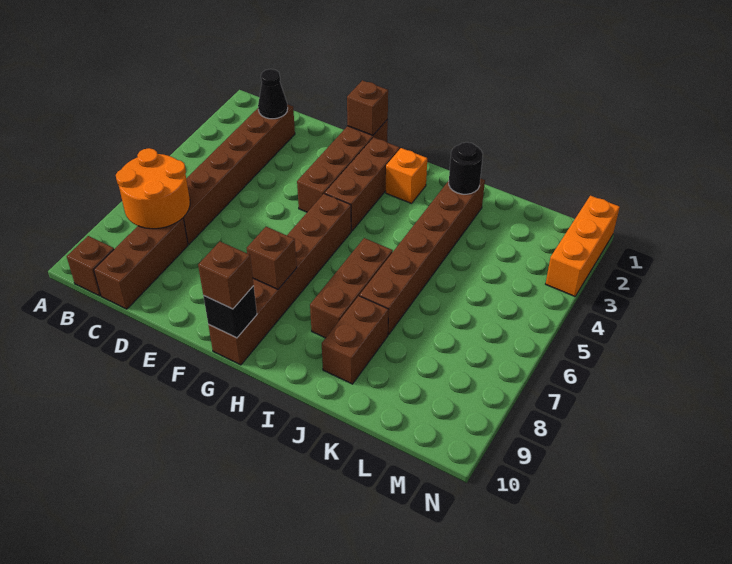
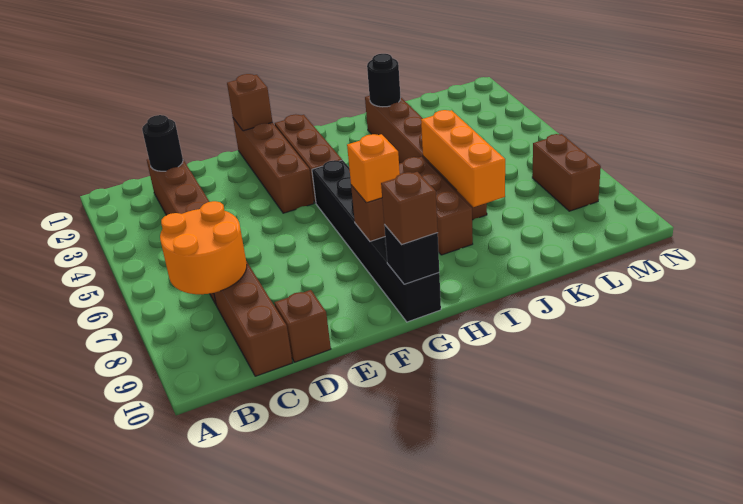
brown 1x1 brick [67,236,114,296] -> brown 1x1 brick moved to [274,290,331,362]
black 1x1 cone [258,69,288,119] -> black 1x1 round brick [142,115,183,171]
brown 1x6 brick [208,194,351,365] -> black 1x6 brick [312,160,441,322]
orange 1x1 brick [386,148,427,203] -> orange 1x1 brick moved to [347,134,400,203]
brown 1x2 brick [322,296,388,384] -> brown 1x2 brick moved to [532,134,601,211]
orange 1x3 brick [546,196,620,296] -> orange 1x3 brick moved to [421,110,505,207]

